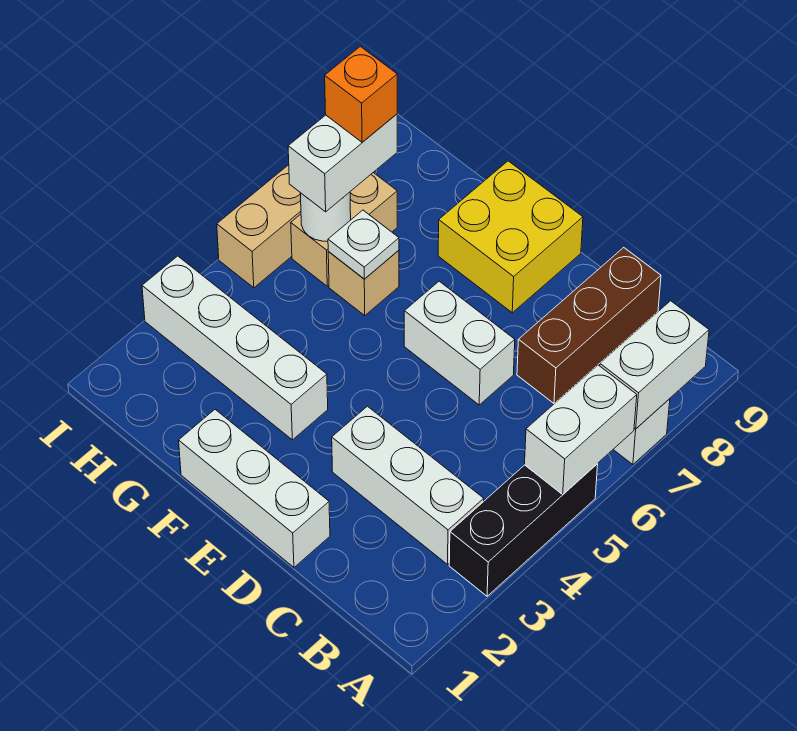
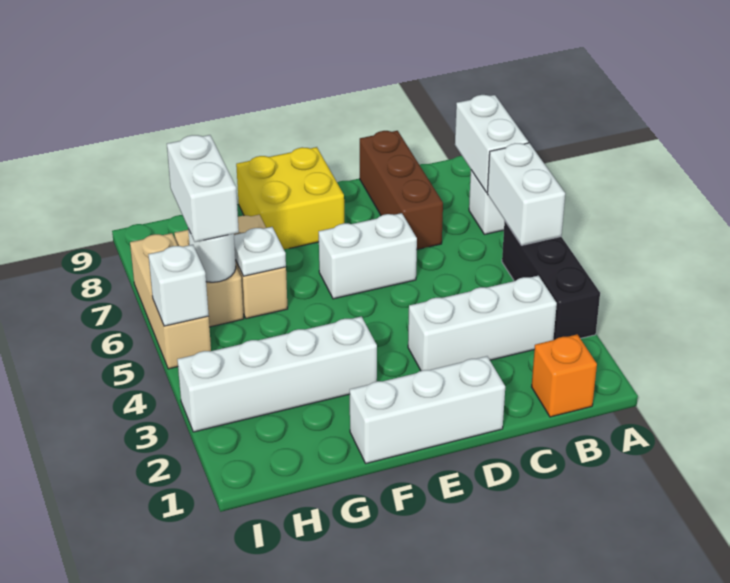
tan 1x1 brick [328,250,399,315] -> tan 1x2 brick [234,215,288,319]
orange 1x1 brick [325,46,397,142] -> orange 1x1 brick moved to [532,334,597,417]
none -> white 1x1 brick [148,245,209,326]

